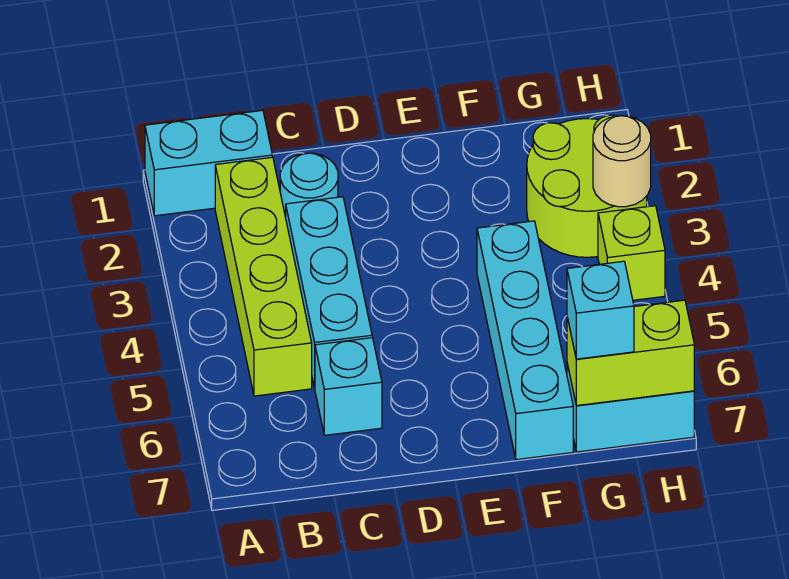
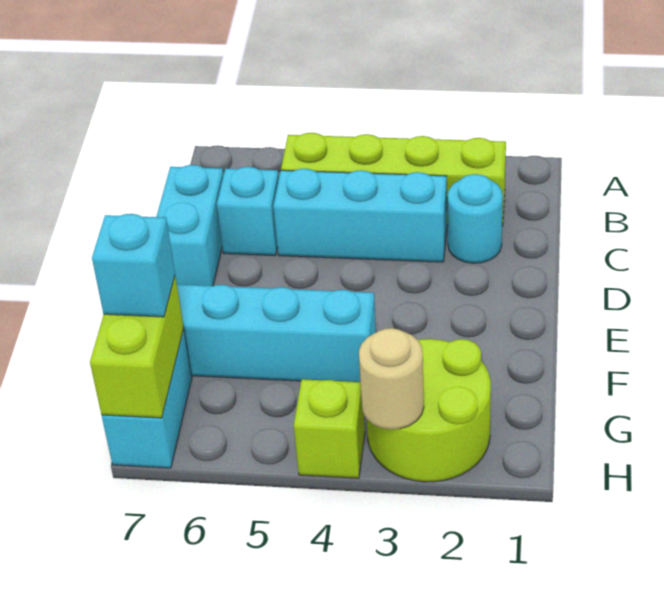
cyan 1x2 brick [145,110,272,216] -> cyan 1x2 brick moved to [156,165,223,286]

